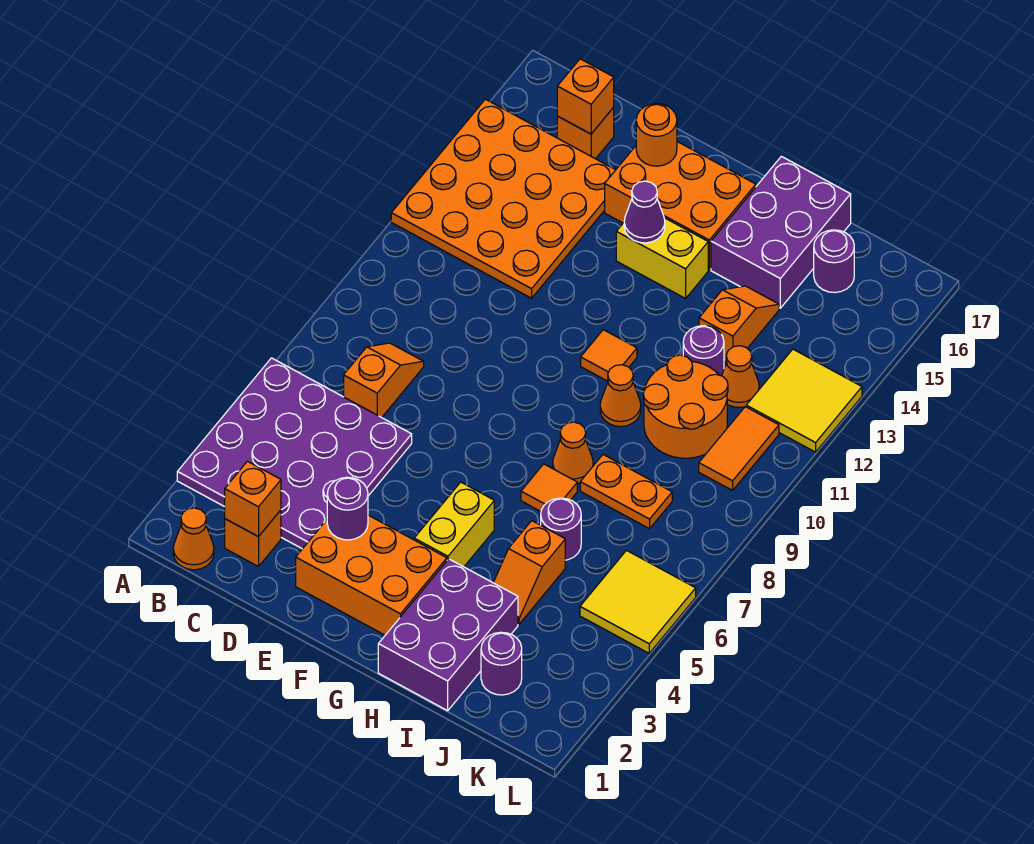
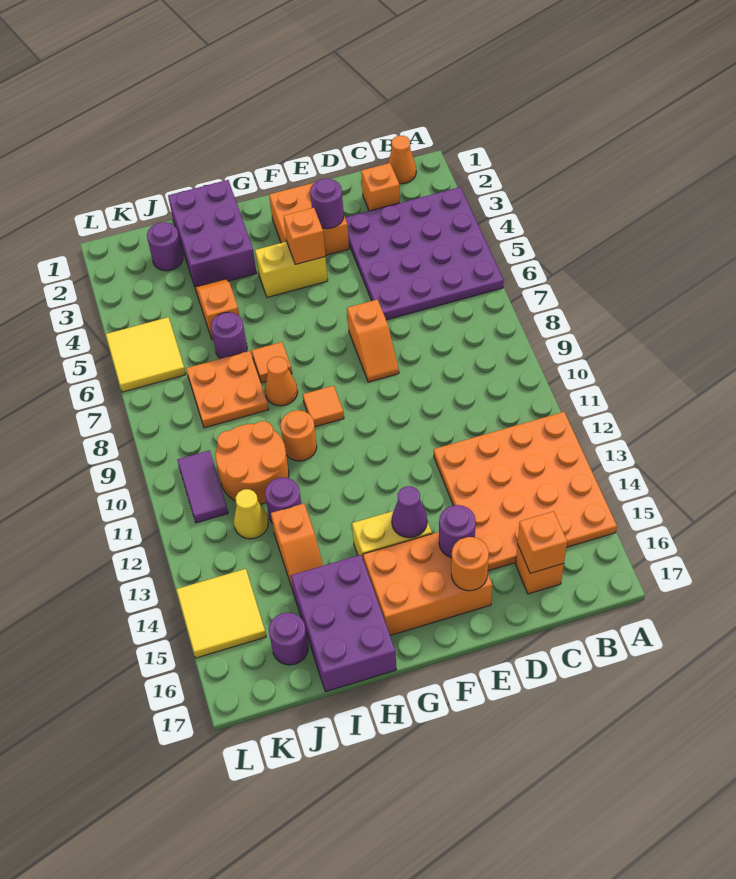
orange 1x1 brick [225,461,281,537] -> orange 1x1 brick moved to [284,208,325,264]
orange 1x2 slope [344,343,424,418] -> orange 1x2 slope moved to [347,299,399,382]
orange 2x3 brick [296,515,447,635] -> orange 2x2 brick [269,183,349,255]
none -> purple 1x1 round brick [439,505,476,558]
yellow 1x2 brick [414,482,494,567] -> yellow 1x2 brick turned to [255,242,328,297]
orange 1x1 tile [581,330,637,381] -> orange 1x1 tile moved to [303,386,344,427]
orange 1x1 cone [600,365,641,427] -> orange 1x1 round brick [280,410,317,461]
orange 1x2 plate [580,455,672,529] -> orange 2x2 plate [186,351,269,428]
orange 1x1 cone [722,346,759,408] -> yellow 1x1 cone [234,489,268,539]
orange 1x2 tile [699,407,779,490] -> purple 1x2 tile [178,451,228,523]
yellow 2x2 tile [746,349,862,452] -> yellow 2x2 tile moved to [176,569,266,658]

